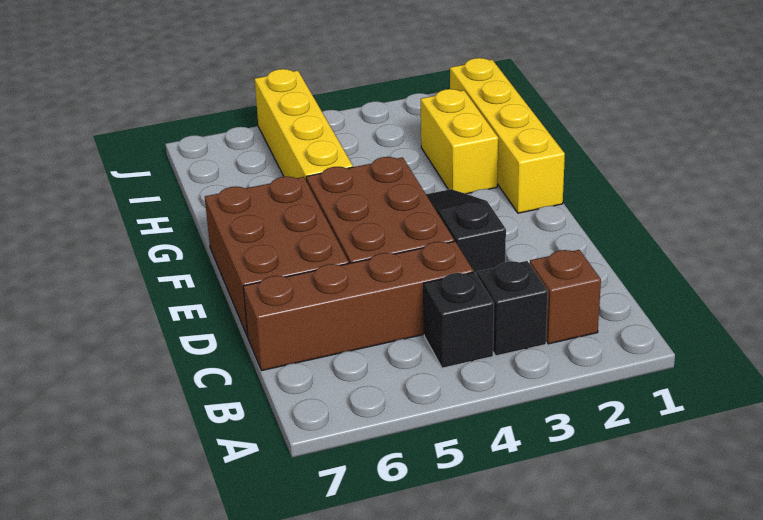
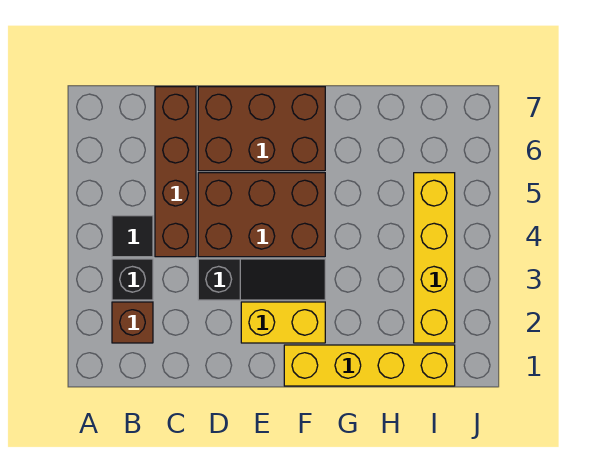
black 1x1 brick [423,272,494,368] -> black 1x1 tile [112,216,153,257]
yellow 1x2 brick [421,89,498,194] -> yellow 1x2 brick moved to [241,302,325,343]
yellow 1x4 brick [255,69,353,181] -> yellow 1x4 brick turned to [414,173,455,343]

